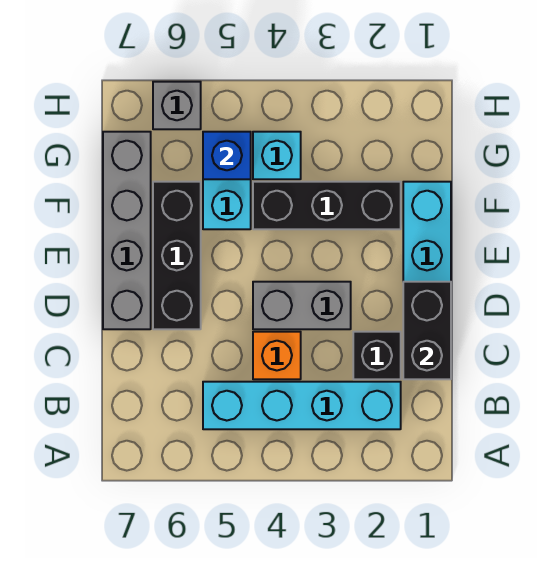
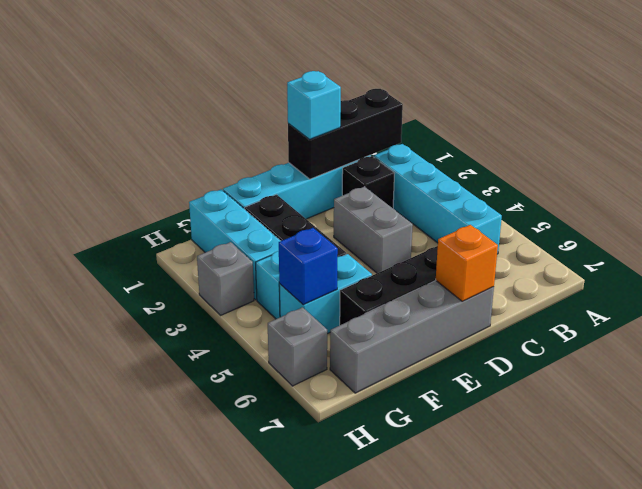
black 1x2 brick [403,282,451,379] -> black 1x3 brick [288,89,403,179]
orange 1x1 brick [253,332,301,379] -> orange 1x1 brick moved to [436,225,498,301]
none -> cyan 1x1 brick [287,71,341,139]
none -> cyan 1x3 brick [189,189,281,300]
none -> grey 1x1 brick [197,242,254,315]

